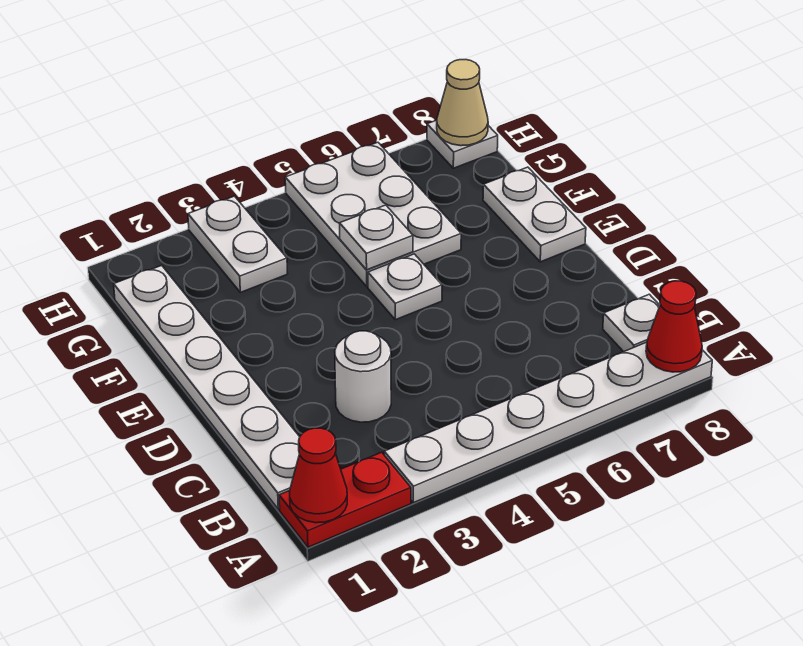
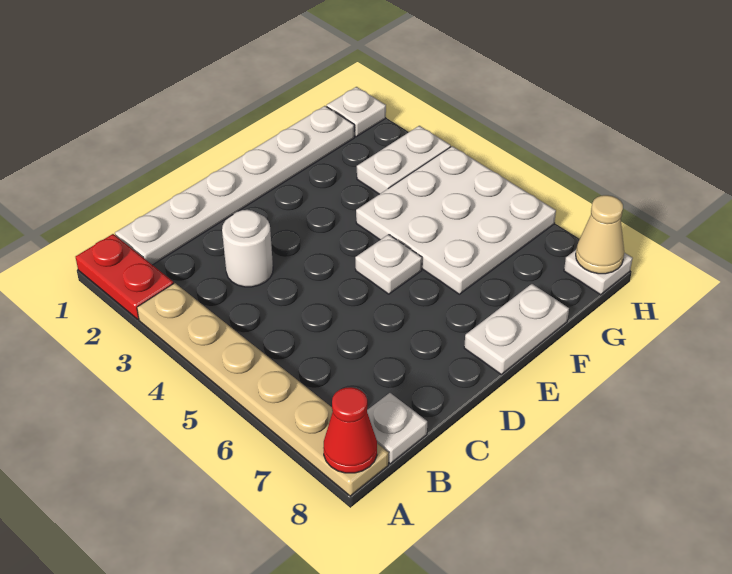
red 1x1 cone [289,428,347,523] -> none
white 1x6 plate [384,342,712,503] -> tan 1x6 plate [137,283,388,496]
white 2x3 plate [285,142,461,287] -> white 3x3 plate [356,146,556,294]
white 1x1 plate [340,205,413,270] -> white 1x1 plate moved to [327,87,386,137]

